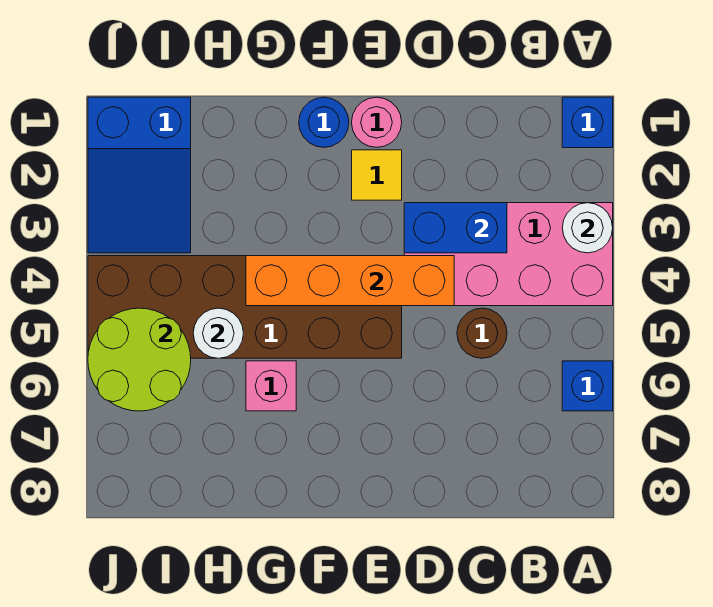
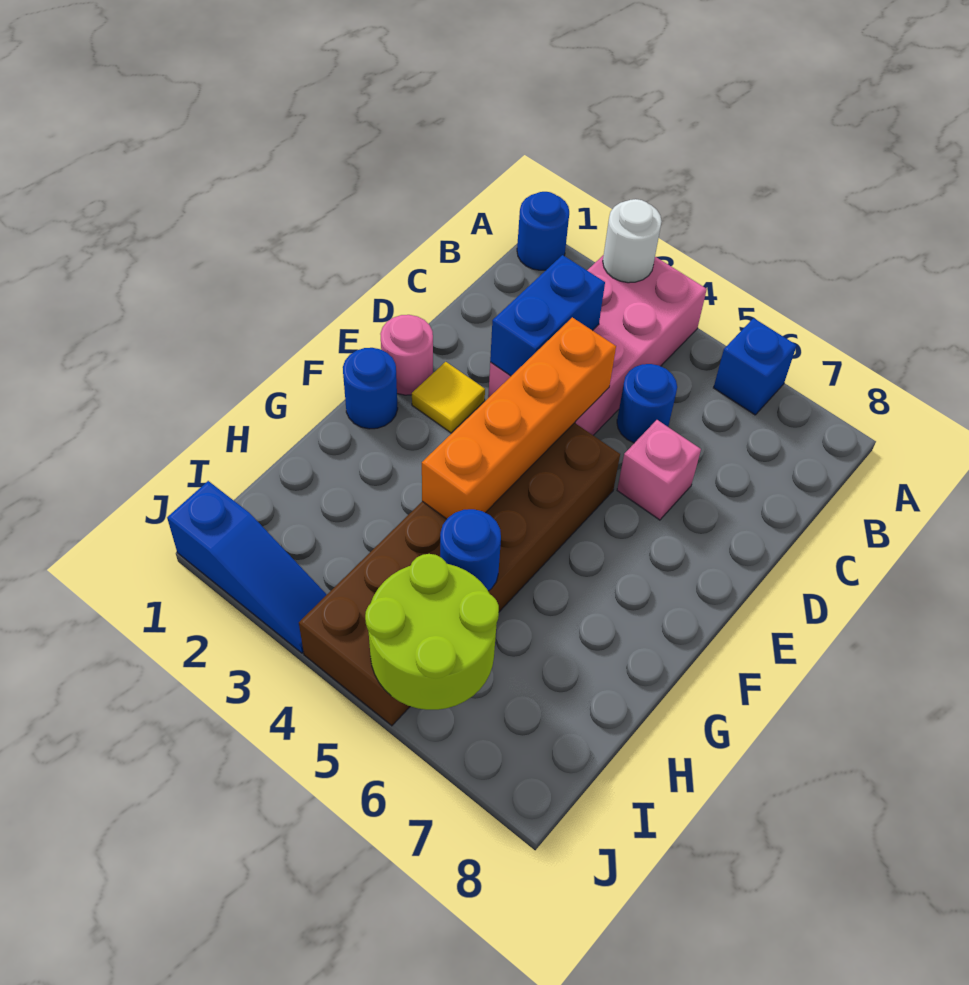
blue 1x1 brick [562,97,613,148] -> blue 1x1 round brick [517,192,569,270]
brown 1x1 round brick [457,308,507,358] -> blue 1x1 round brick [617,364,677,443]
pink 1x1 brick [246,361,296,411] -> pink 1x1 brick moved to [617,420,701,520]
white 1x1 round brick [193,308,243,358] -> blue 1x1 round brick [440,509,501,591]
blue 2x3 slope [88,97,191,253] -> blue 1x3 slope [167,481,327,653]

